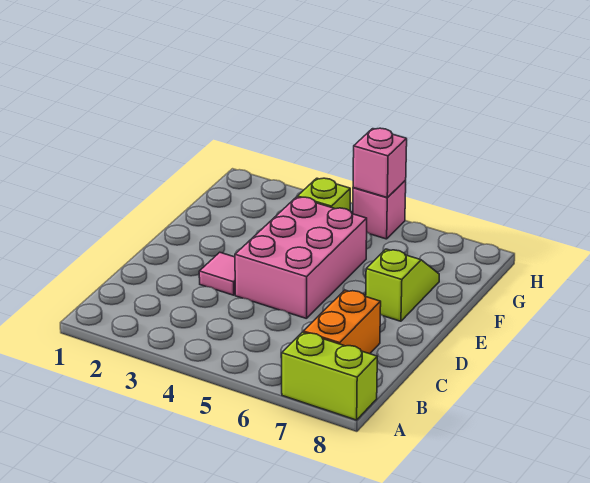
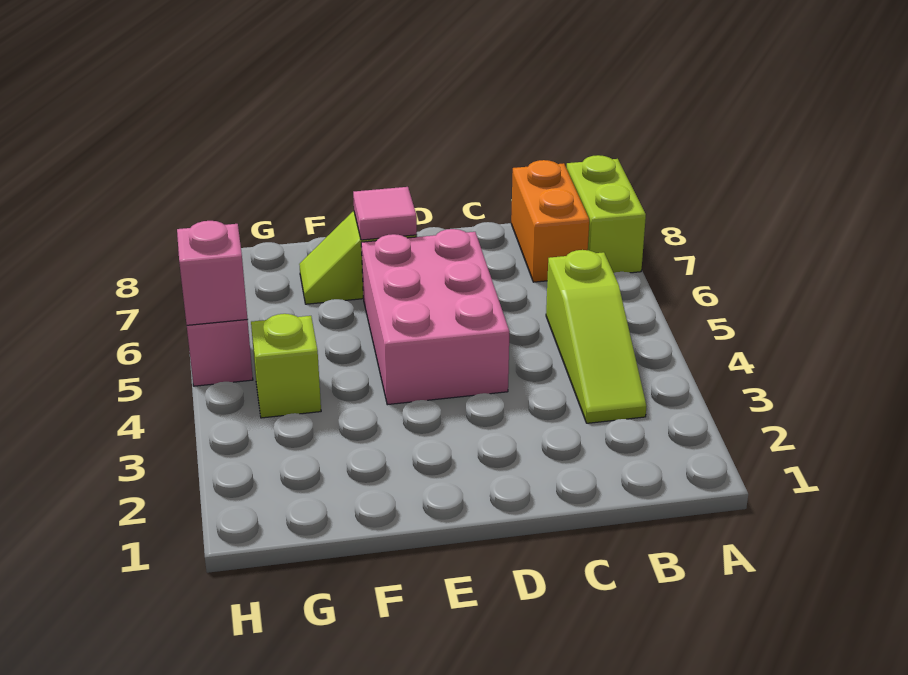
none -> lime 1x3 slope [546,250,647,423]
orange 1x2 brick [303,290,381,354] -> orange 1x2 brick turned to [511,160,589,282]
pink 1x1 tile [199,252,235,295] -> pink 1x1 tile moved to [353,187,417,240]
pink 2x3 brick [235,197,367,319] -> pink 2x3 brick turned to [361,229,510,405]

